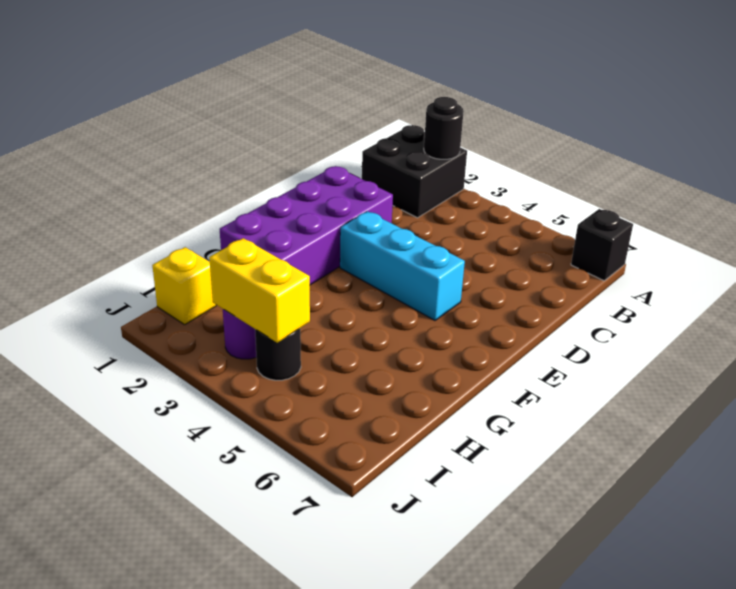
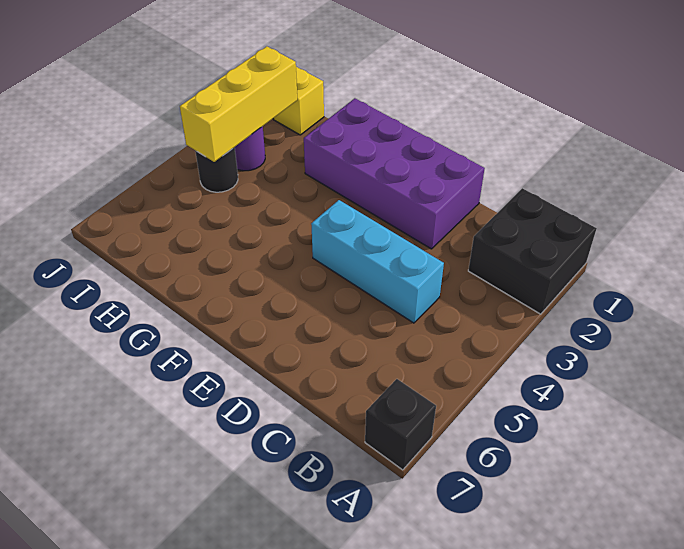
black 1x1 round brick [424,97,464,159] -> none
cyan 1x3 brick [340,211,465,320] -> cyan 1x3 brick turned to [311,200,444,323]
yellow 1x2 brick [209,238,310,343] -> yellow 1x3 brick [180,46,297,162]

